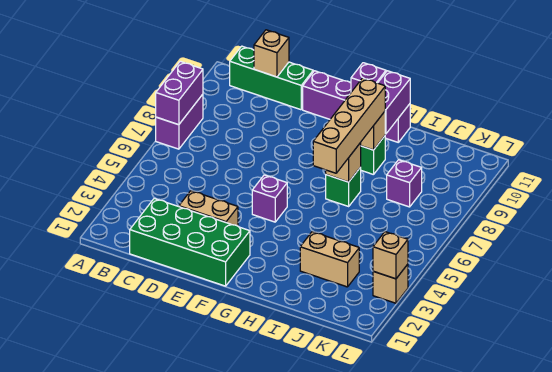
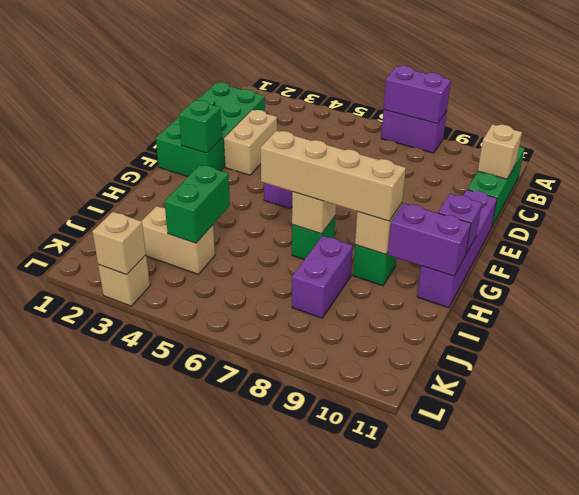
none -> green 1x1 brick [179,100,222,153]
tan 1x2 brick [300,232,359,287] -> tan 1x2 brick turned to [142,206,215,274]
none -> green 1x2 brick [164,165,230,243]
purple 1x1 brick [387,160,422,207] -> purple 1x2 brick [292,236,353,318]

